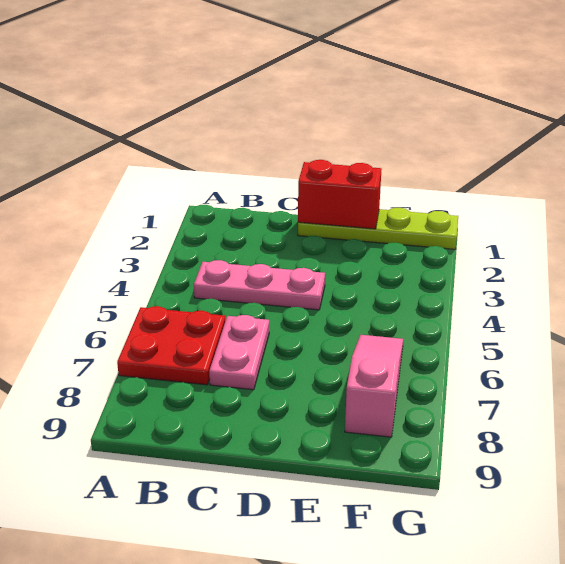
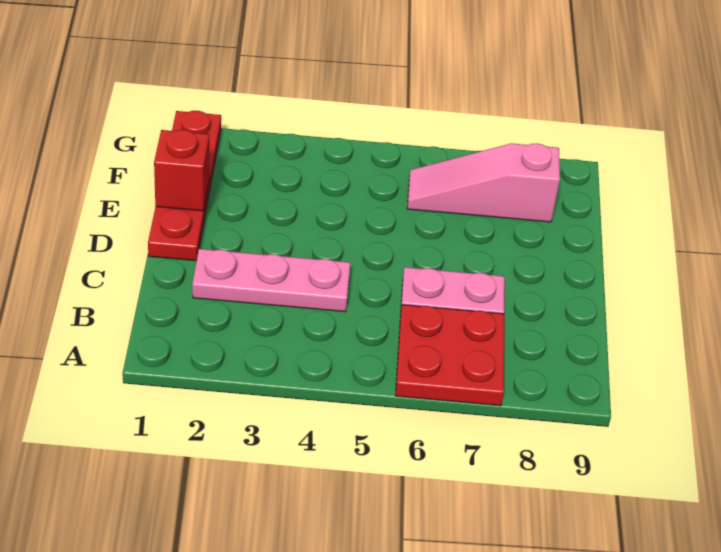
pink 1x3 plate [194,260,325,310] -> pink 1x3 plate turned to [192,249,350,312]
lime 1x4 plate [298,208,458,249] -> red 1x4 plate [148,111,221,261]
red 1x2 brick [298,160,381,229] -> red 1x1 brick [154,130,209,211]

